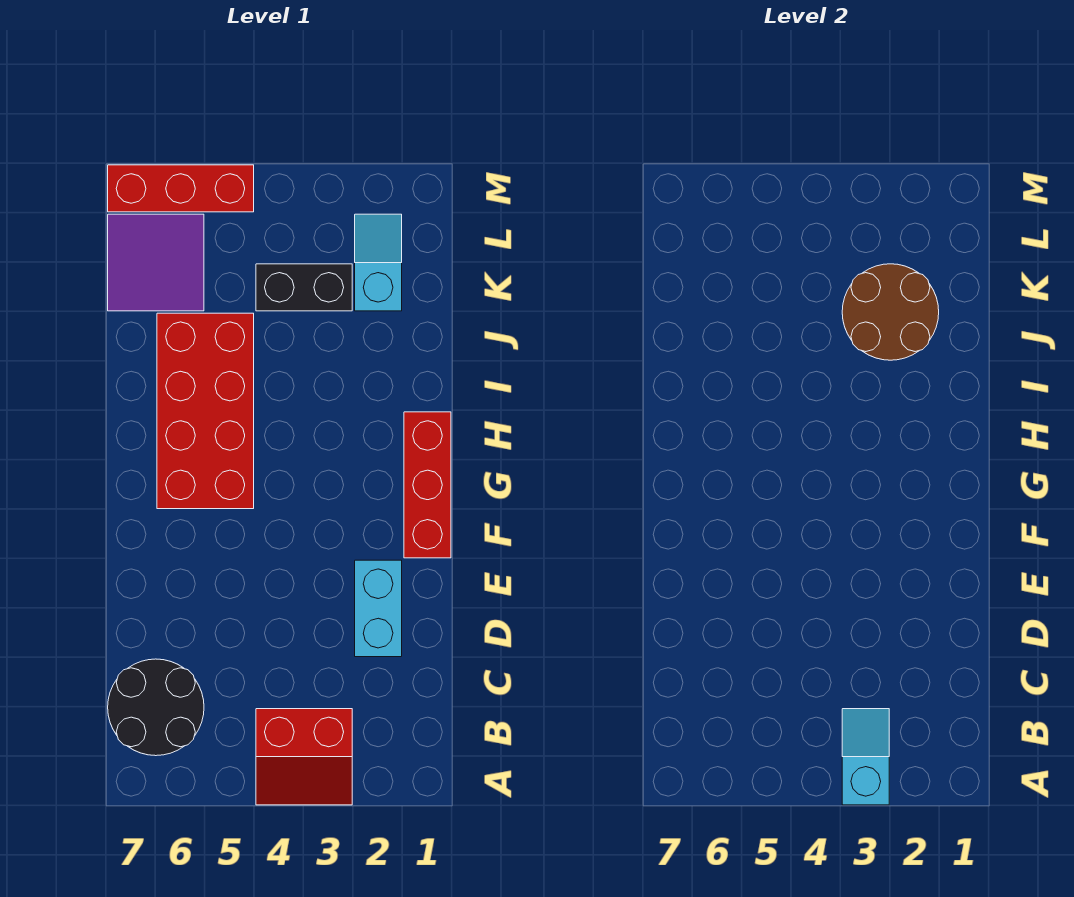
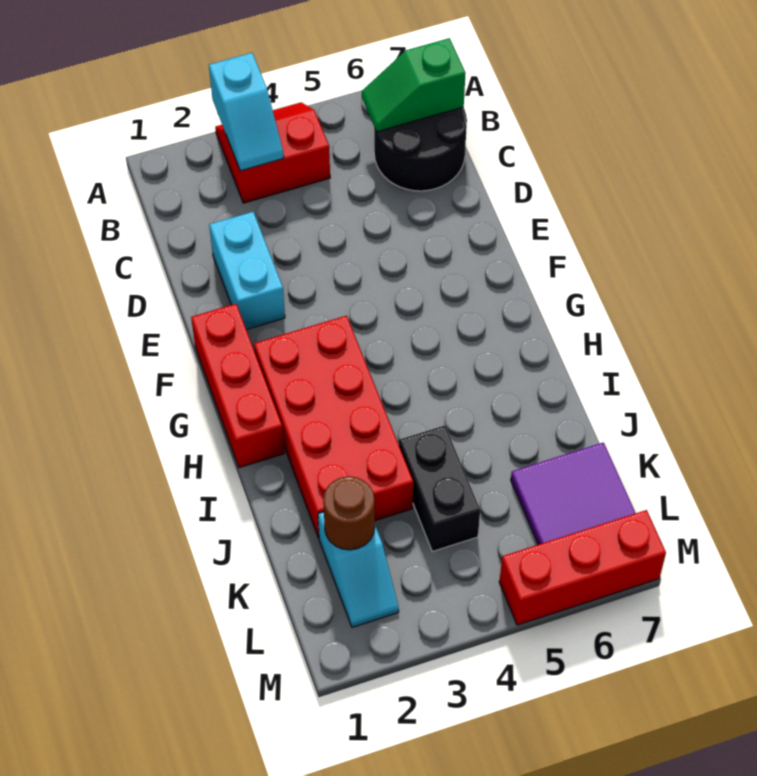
none -> green 1x2 slope [362,38,466,132]
red 2x4 brick [157,313,254,509] -> red 2x4 brick moved to [254,316,413,538]
brown 2x2 round brick [842,264,939,360] -> brown 1x1 round brick [323,476,375,550]
black 1x2 brick [256,264,352,311] -> black 1x2 brick turned to [399,425,480,551]

